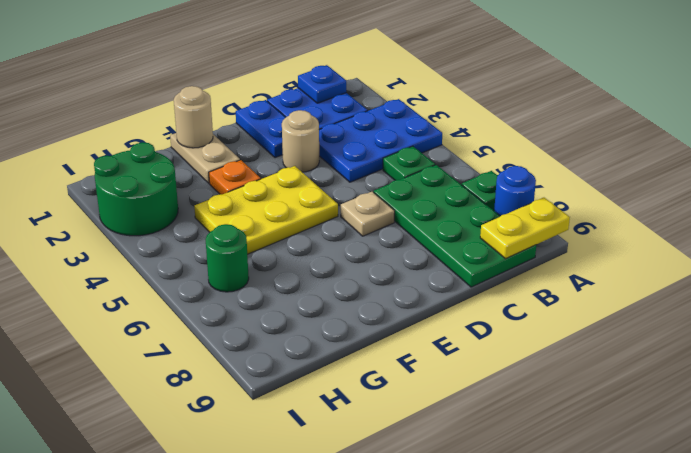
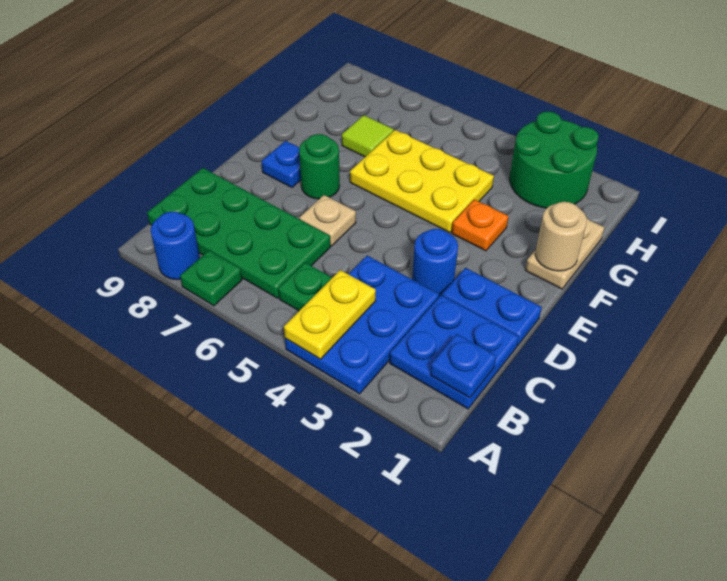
yellow 1x2 plate [480,198,570,259] -> yellow 1x2 plate moved to [284,270,376,359]
tan 1x1 round brick [282,110,319,172] -> blue 1x1 round brick [412,229,458,297]
yellow 2x3 plate [194,166,338,254] -> yellow 2x3 plate turned to [350,130,494,233]
none -> blue 1x1 plate [261,141,301,188]
tan 1x2 plate [170,133,240,183] -> tan 1x2 plate turned to [525,218,605,289]
none -> lime 1x1 tile [342,115,394,157]
green 1x1 round brick [205,224,249,292] -> green 1x1 round brick moved to [299,134,340,199]

